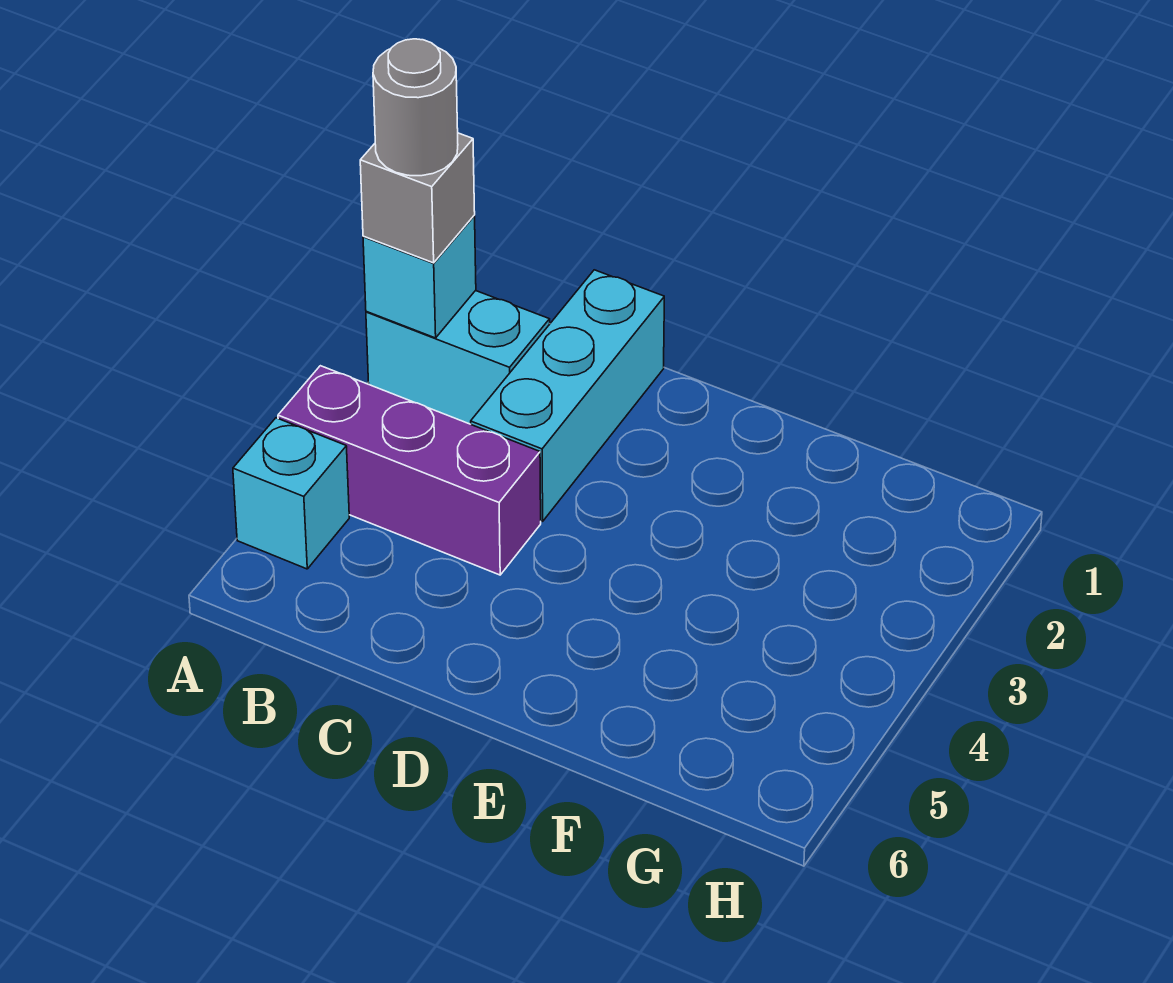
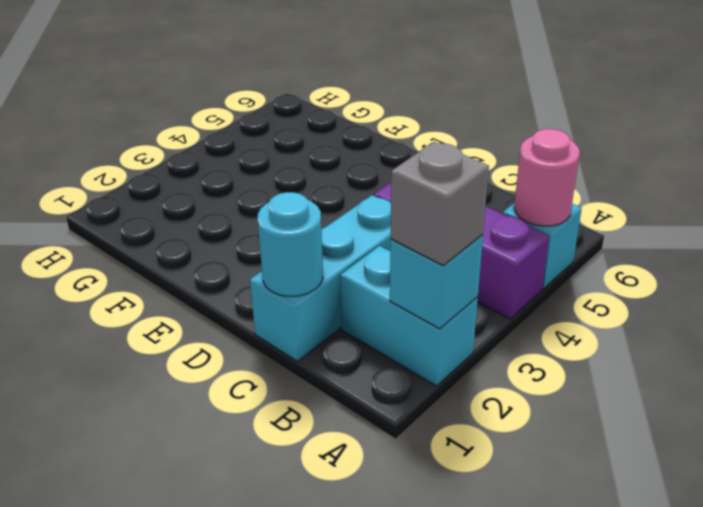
grey 1x1 round brick [373,39,458,176] -> none
none -> pink 1x1 round brick [514,129,580,226]
none -> cyan 1x1 round brick [258,192,323,296]

